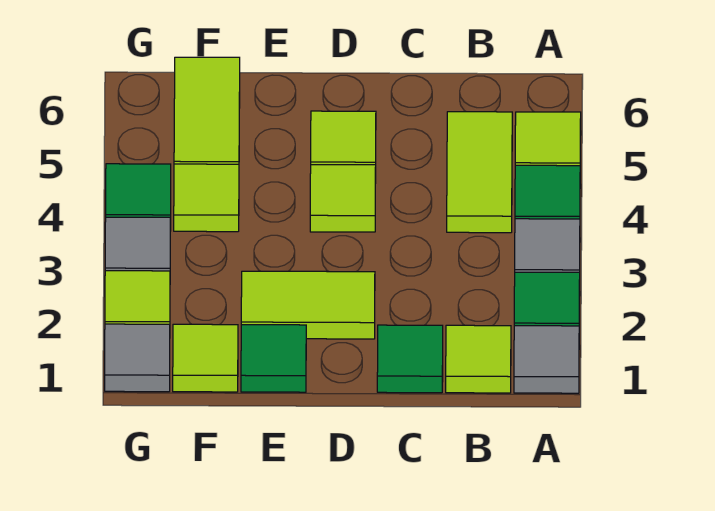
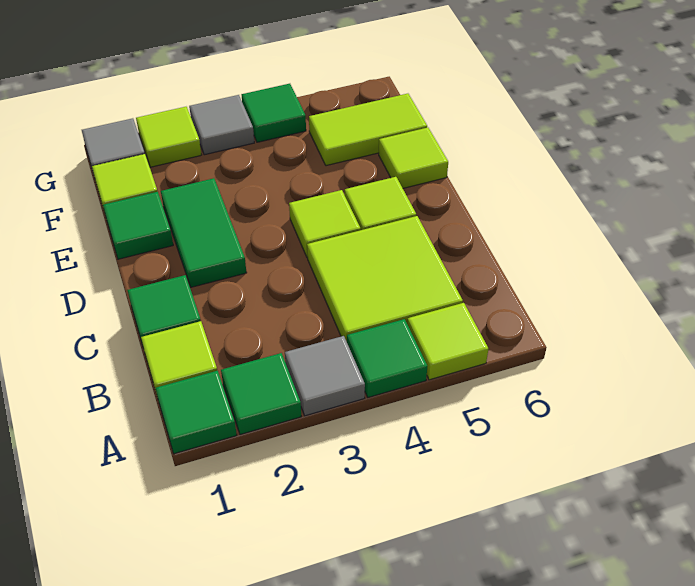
grey 1x1 tile [514,326,579,393] -> green 1x1 tile [156,371,237,454]
lime 1x2 tile [447,112,512,233] -> lime 2x2 tile [307,216,463,342]
lime 1x2 tile [241,271,375,339] -> green 1x2 tile [161,178,247,287]
lime 1x1 tile [174,164,239,232] -> lime 1x1 tile moved to [379,128,448,188]

